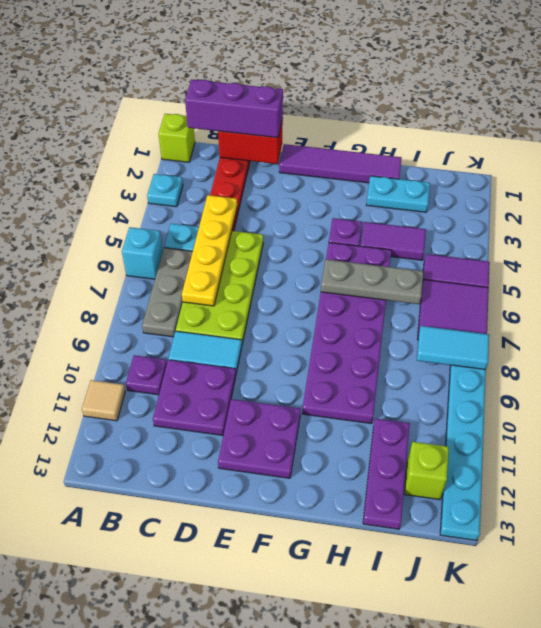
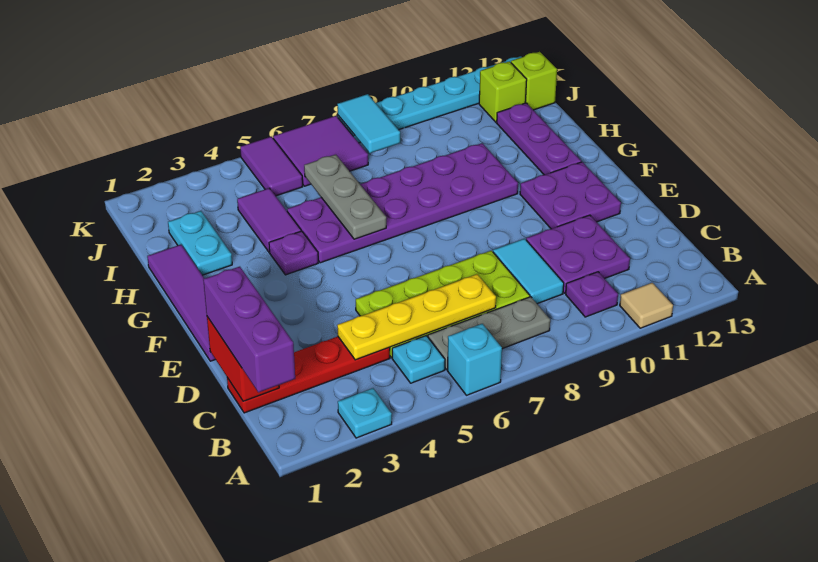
lime 1x1 brick [159,114,195,162] -> lime 1x1 brick moved to [511,52,557,110]
purple 1x3 plate [363,419,410,529] -> purple 1x3 plate turned to [497,103,581,175]

